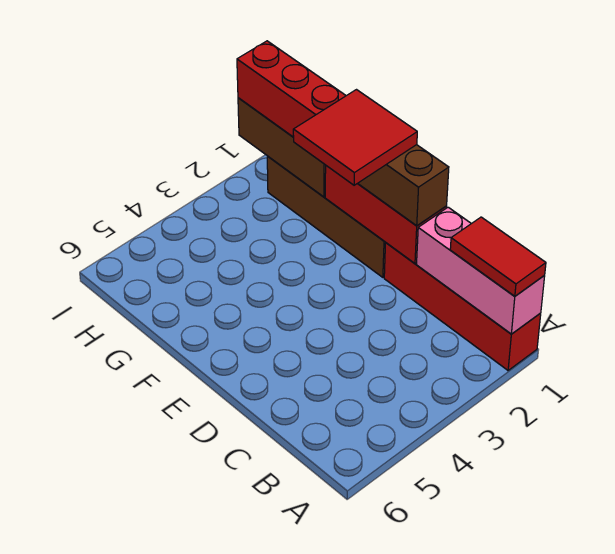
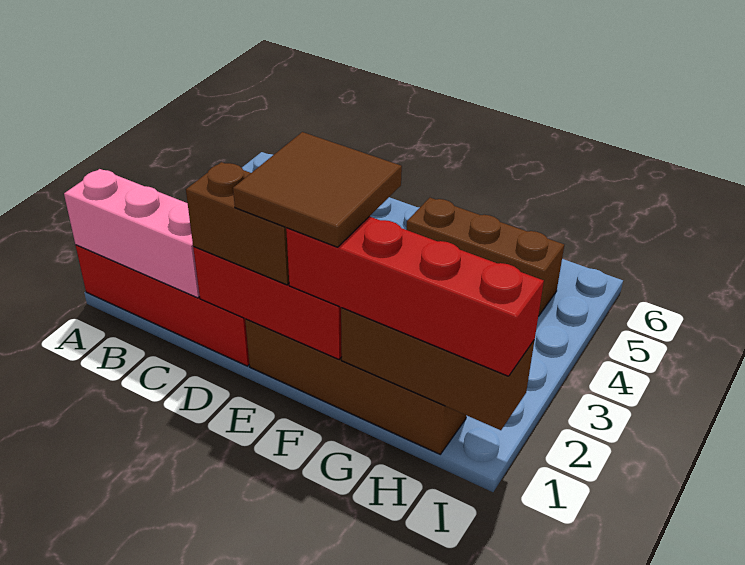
red 1x2 tile [450,217,546,296] -> none
red 2x2 tile [293,90,417,185] -> brown 2x2 tile [233,132,402,247]
none -> brown 1x3 brick [406,198,564,316]

